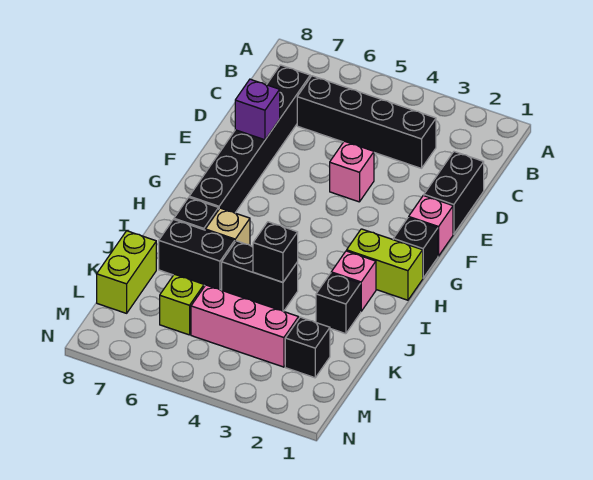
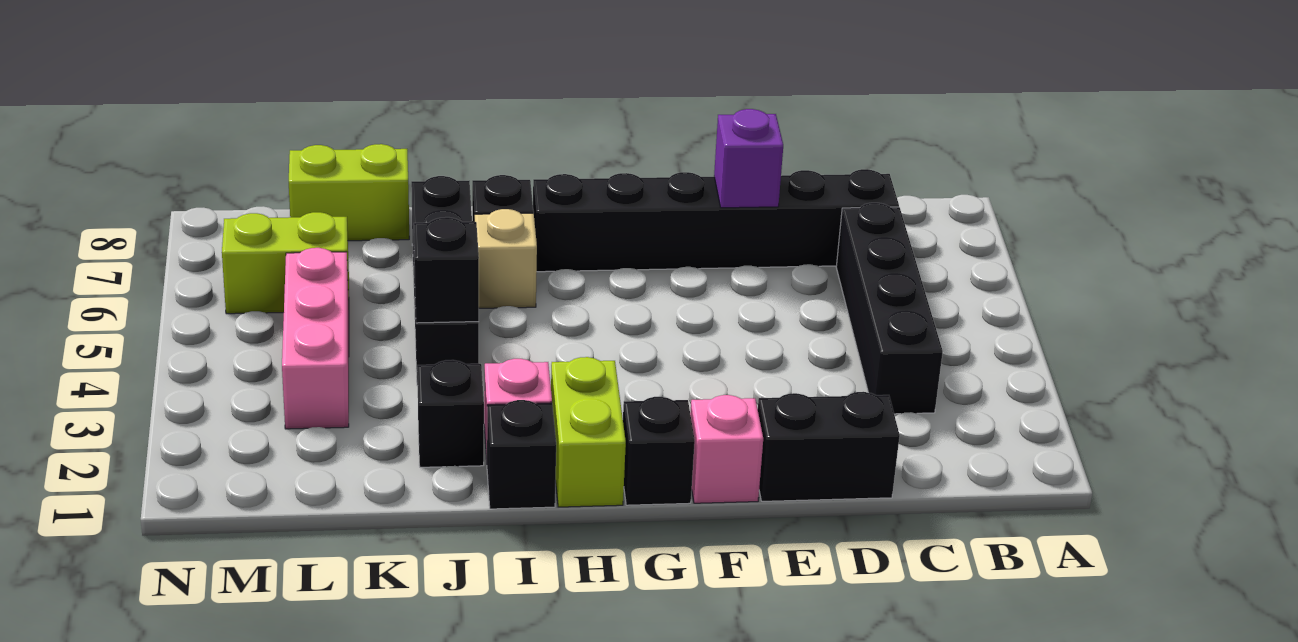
pink 1x1 brick [330,141,374,202] -> none
black 1x1 brick [285,317,330,378] -> black 1x1 brick moved to [487,400,556,509]
lime 1x1 brick [160,274,204,335] -> lime 1x2 brick [222,212,349,314]

